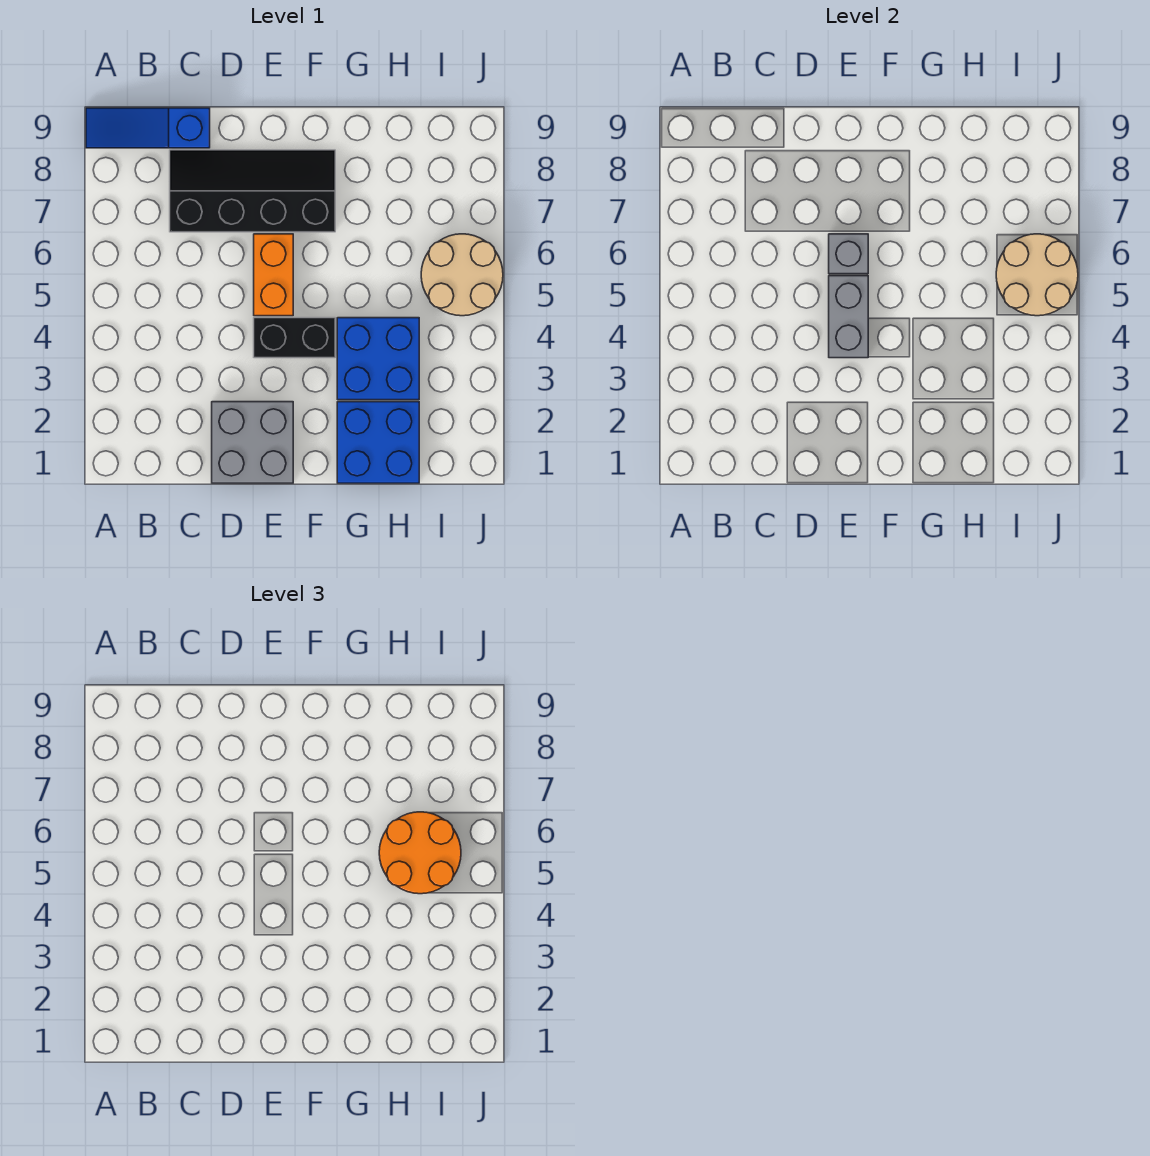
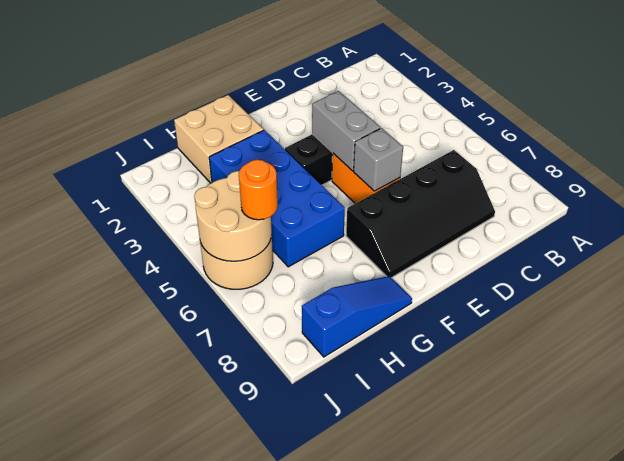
blue 1x3 slope [86,108,210,148] -> blue 1x3 slope moved to [302,276,412,357]
grey 2x2 brick [212,402,293,483] -> none
blue 2x2 brick [337,402,419,483] -> tan 2x2 brick [174,95,264,183]
blue 2x2 brick [337,318,419,400] -> blue 2x4 brick [209,130,345,267]
orange 2x2 round brick [379,812,461,894] -> orange 1x1 round brick [239,160,278,220]

